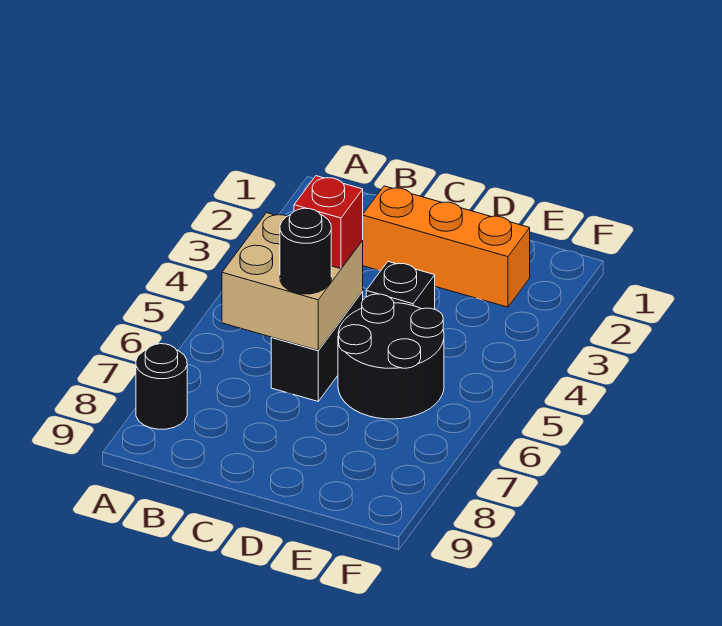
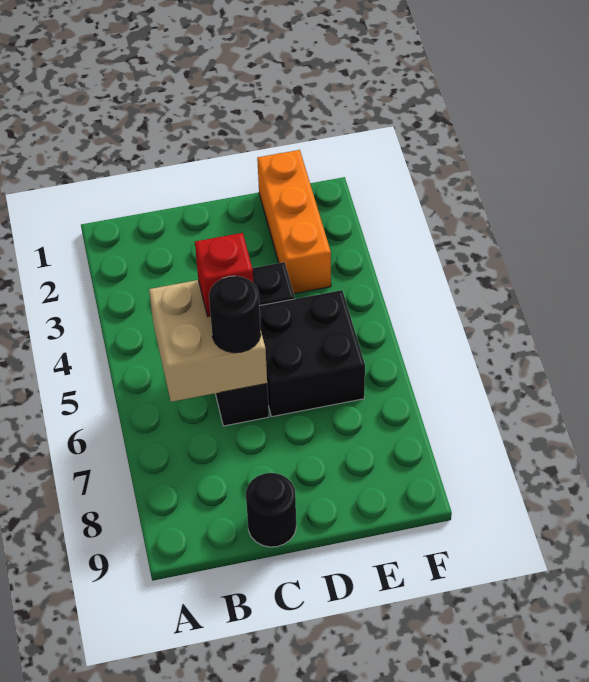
black 1x1 round brick [136,344,187,429] -> black 1x1 round brick moved to [246,473,296,547]
orange 1x3 brick [362,186,530,307] -> orange 1x3 brick turned to [257,150,331,294]
black 2x2 round brick [338,294,444,419] -> black 2x2 brick [259,290,365,417]

